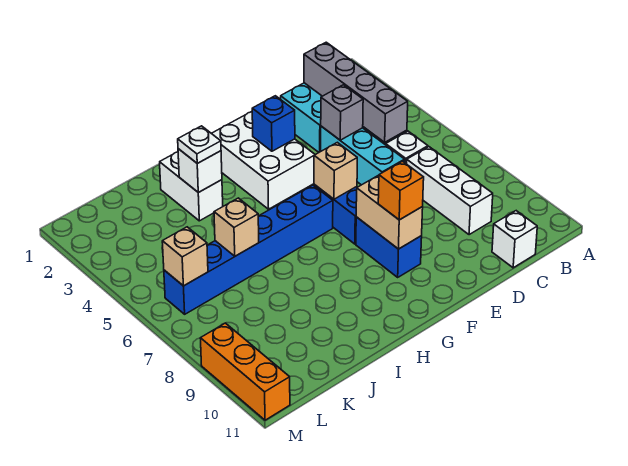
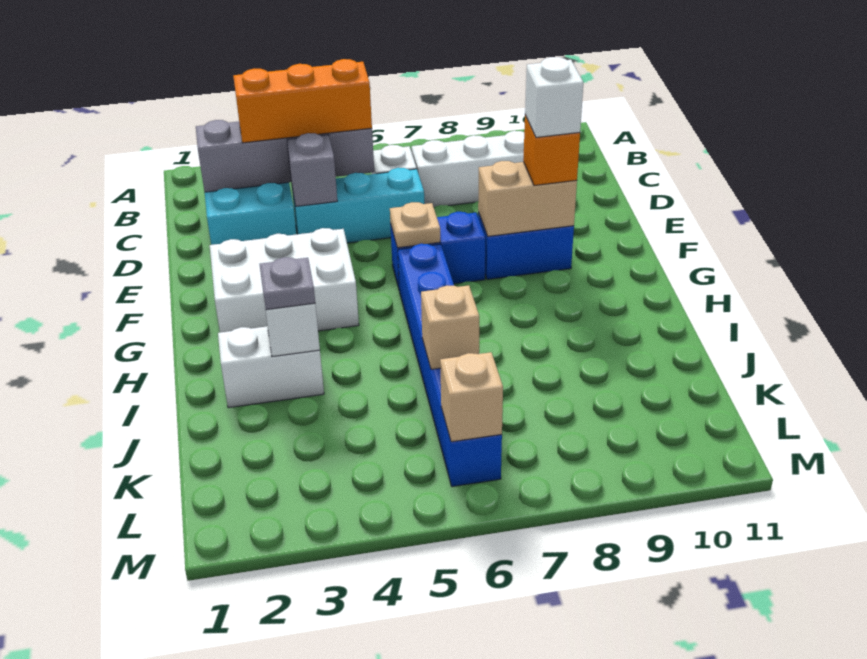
white 1x1 brick [492,211,537,268] -> white 1x1 brick moved to [525,57,583,137]
blue 1x1 brick [252,96,295,151] -> none
tan 1x1 brick [314,142,357,199] -> tan 1x1 plate [390,202,440,248]
white 1x1 plate [178,126,221,163] -> grey 1x1 plate [260,257,315,310]
orange 1x3 brick [200,323,290,420] -> orange 1x3 brick moved to [233,59,372,143]

